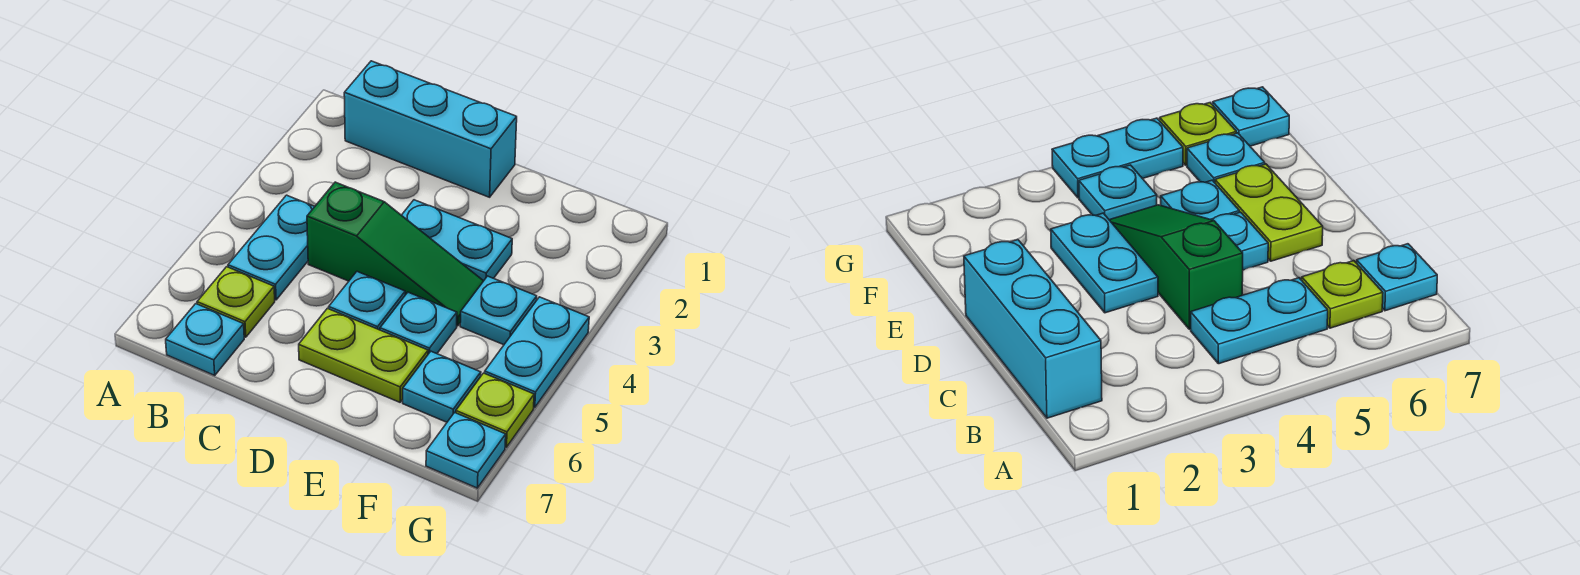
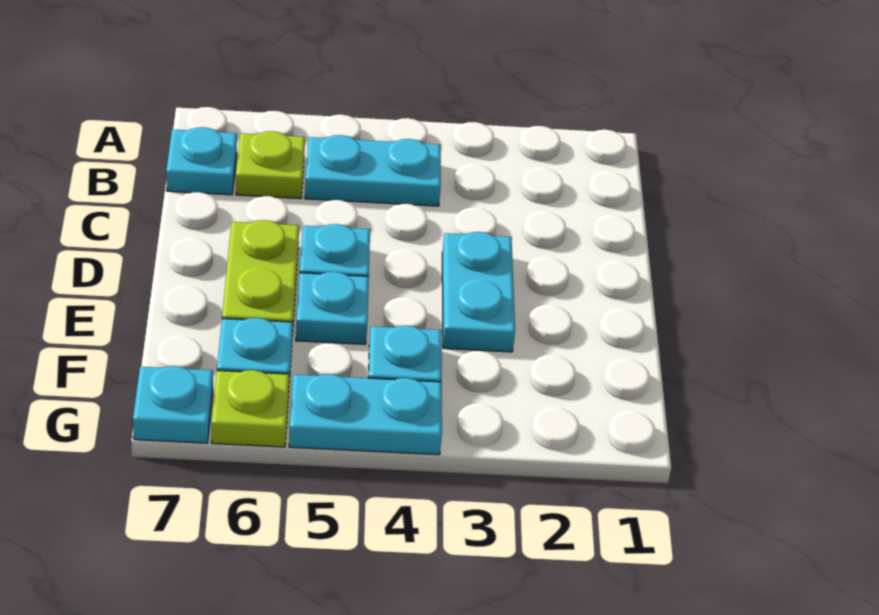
cyan 1x3 brick [344,61,517,197] -> none
green 1x3 slope [307,182,483,326] -> none

